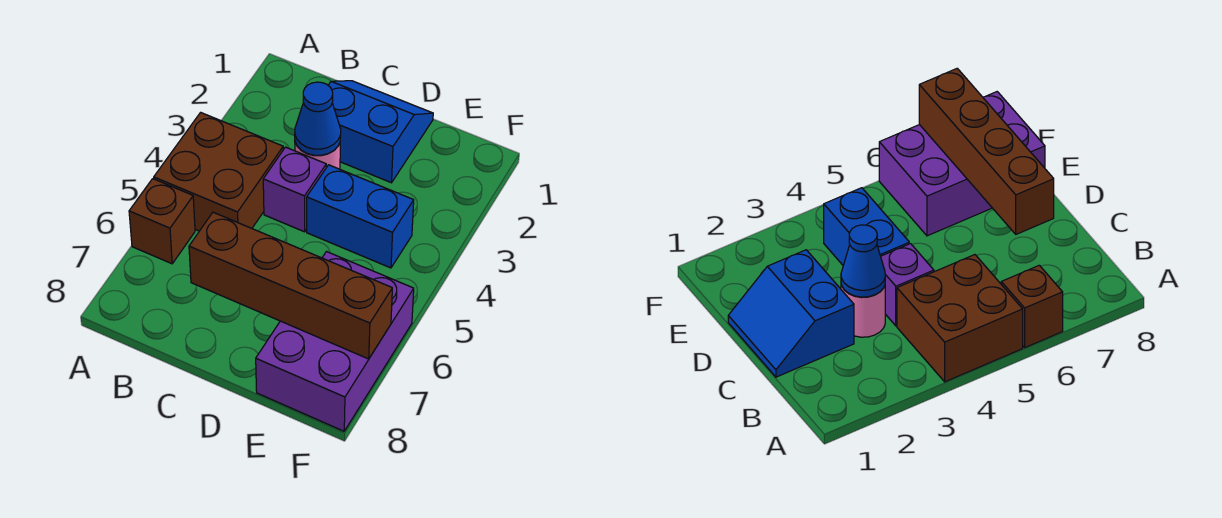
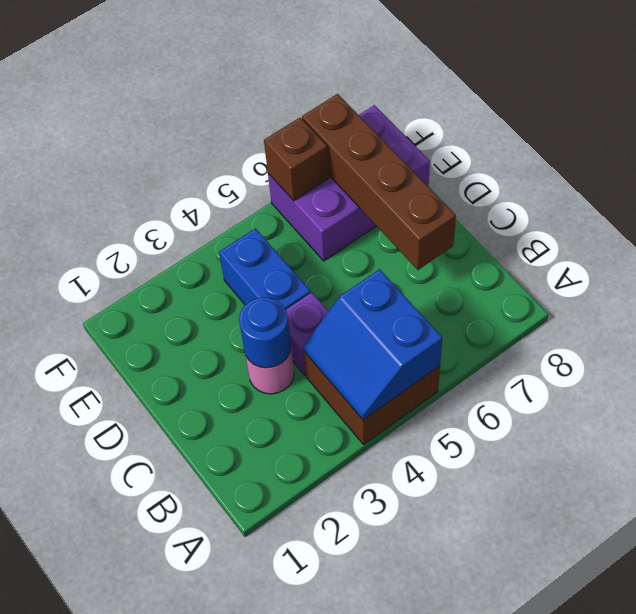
brown 1x1 brick [129,179,195,264] -> brown 1x1 brick moved to [264,118,329,201]
blue 2x2 slope [328,81,433,183] -> blue 2x2 slope moved to [303,269,442,420]
blue 1x1 cone [295,82,341,155] -> blue 1x1 round brick [239,297,291,368]

